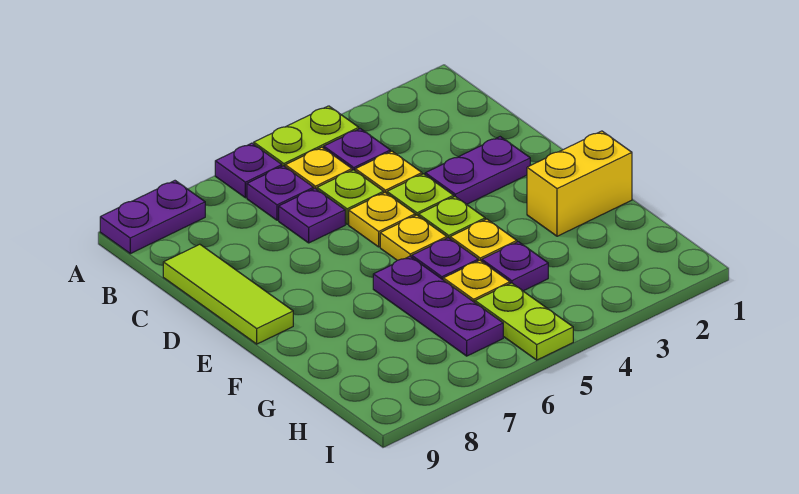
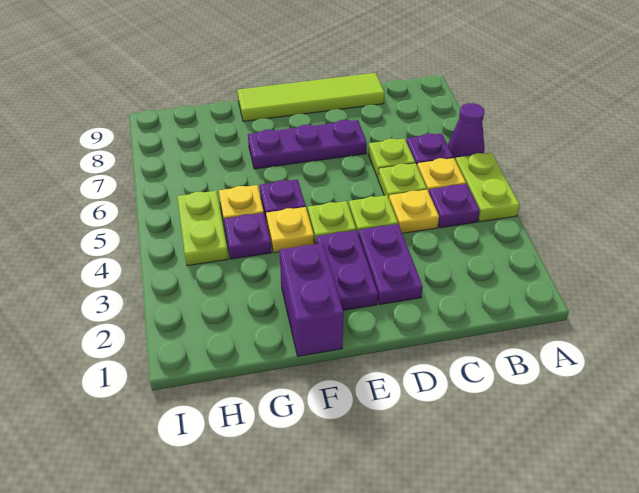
purple 1x1 plate [215,143,282,198] -> purple 1x1 cone [448,103,485,159]
purple 1x2 plate [100,181,205,254] -> purple 1x2 plate moved to [316,230,378,310]
purple 1x1 plate [279,189,345,243] -> lime 1x1 plate [368,138,415,178]
lime 1x3 tile [163,244,293,344] -> lime 1x4 tile [237,73,384,122]
yellow 1x1 plate [349,193,415,247] -> none
yellow 1x1 plate [380,215,447,260] -> none
yellow 1x2 brick [527,131,632,236] -> purple 1x2 brick [279,243,344,356]
purple 1x3 plate [373,256,503,356] -> purple 1x3 plate moved to [248,120,367,169]
lime 1x2 plate [475,283,573,360] -> lime 1x2 plate turned to [177,191,228,266]

